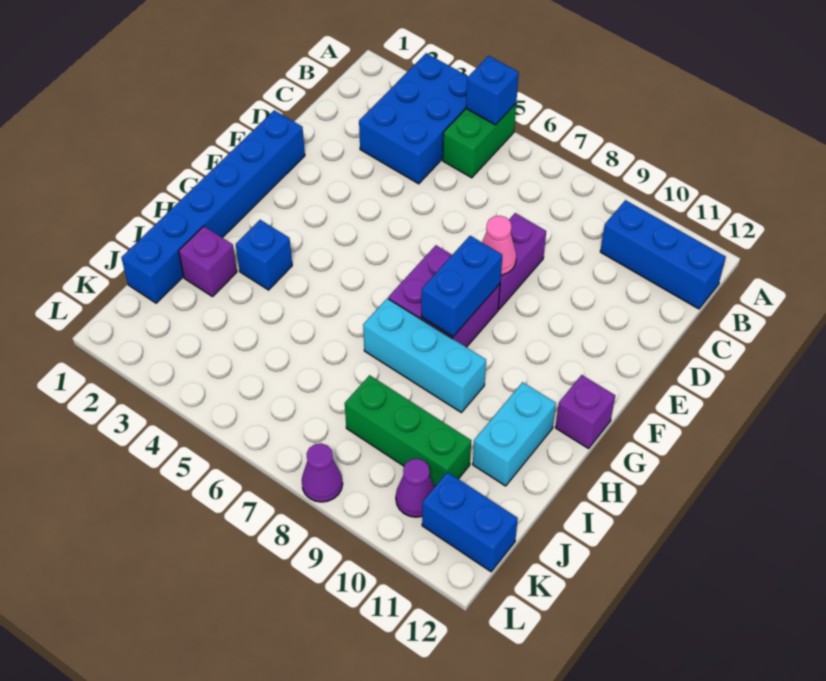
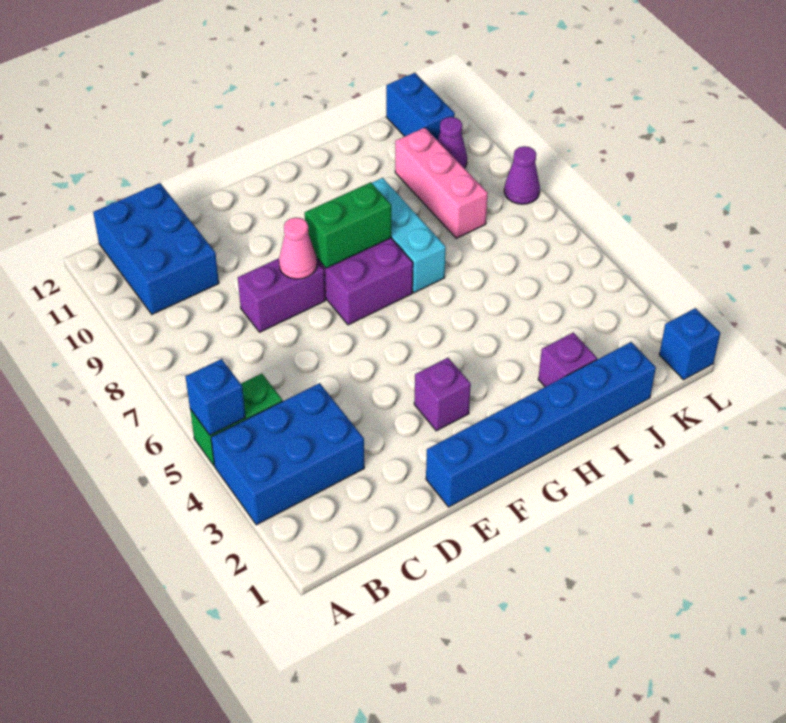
blue 1x3 brick [600,200,726,309] -> blue 2x3 brick [93,183,219,314]
blue 1x2 brick [421,236,502,337] -> green 1x2 brick [305,182,391,268]
purple 1x1 brick [555,375,615,449] -> purple 1x1 brick moved to [414,358,471,431]
blue 1x1 brick [236,220,292,290] -> blue 1x1 brick moved to [659,308,720,380]
cyan 1x2 brick [473,382,556,486] -> none
green 1x3 brick [345,375,471,486] -> pink 1x3 brick [395,128,488,238]

